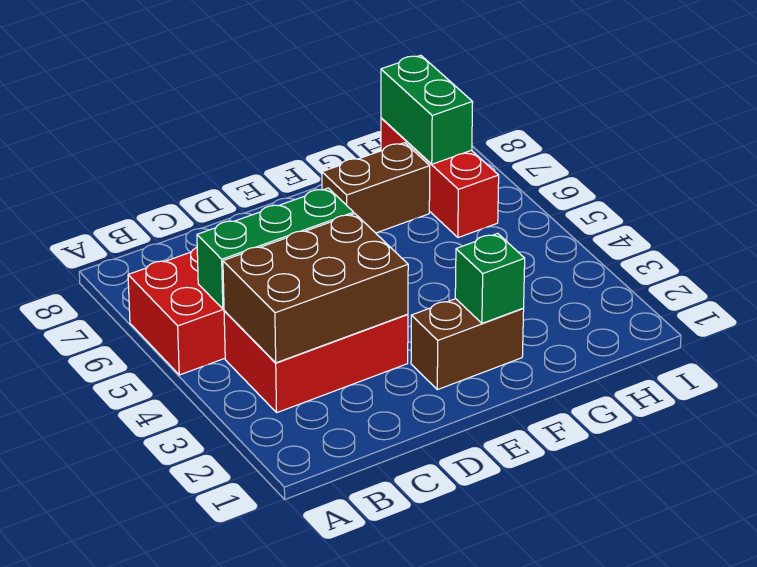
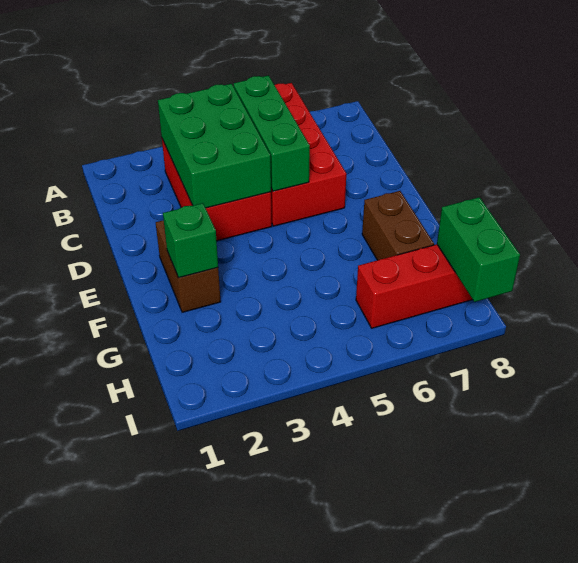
brown 2x3 brick [223,214,408,363] -> green 2x3 brick [158,84,271,208]
green 1x2 brick [381,55,473,164] -> green 1x2 brick turned to [437,197,520,302]

